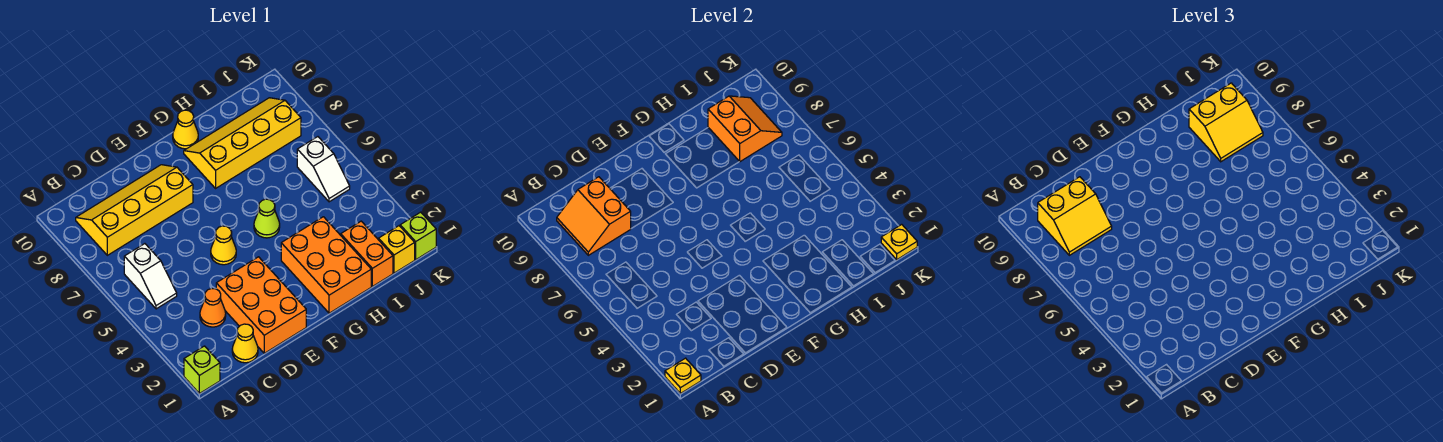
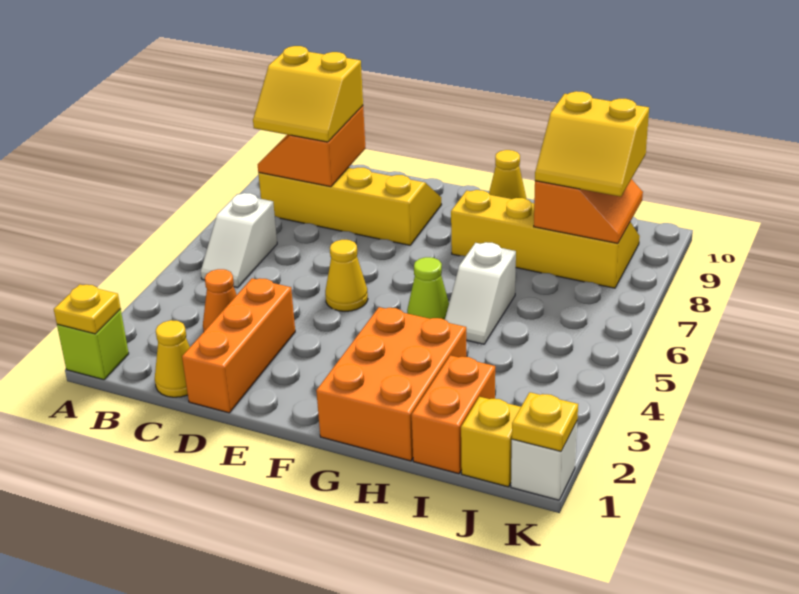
orange 2x3 brick [216,257,306,353] -> orange 1x3 brick [182,278,295,413]
white 1x2 slope [297,137,350,202] -> white 1x2 slope moved to [445,242,516,344]
lime 1x1 brick [400,212,436,260] -> white 1x1 brick [511,422,577,500]

